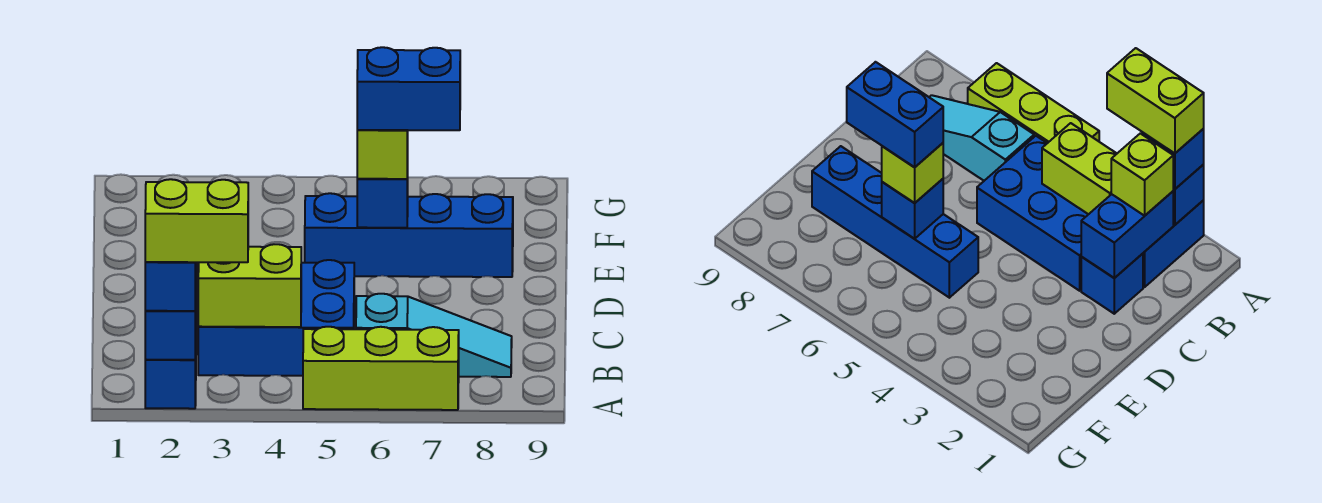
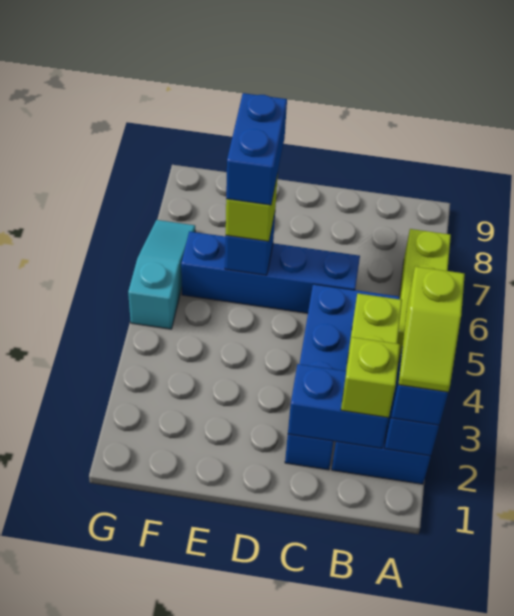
lime 1x2 brick [145,179,248,262] -> lime 1x2 slope [398,266,465,392]
cyan 1x3 slope [356,294,512,377] -> cyan 1x3 slope moved to [128,220,195,329]
blue 1x4 brick [305,193,513,277] -> blue 1x4 brick turned to [181,231,360,313]

